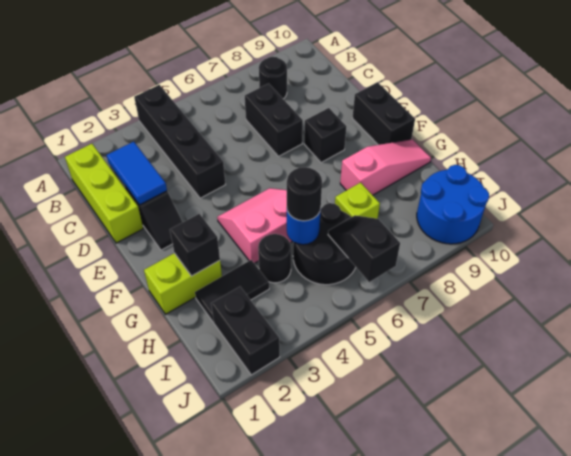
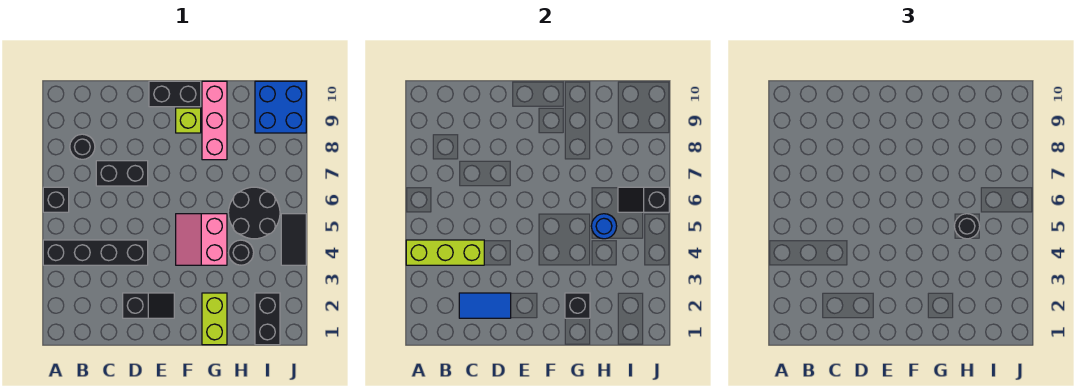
lime 1x3 brick [65,144,143,243] -> lime 1x3 brick moved to [406,240,484,265]
black 1x1 brick [304,108,347,163] -> black 1x1 brick moved to [43,187,69,212]
pink 1x3 slope [340,139,431,195] -> pink 1x3 brick [202,81,227,160]
black 1x2 tile [195,260,269,322] -> black 1x2 tile moved to [281,214,306,265]
lime 1x1 brick [335,182,380,219] -> lime 1x1 brick moved to [176,108,201,133]
black 1x2 brick [211,287,280,375] -> black 1x2 brick turned to [255,293,280,345]
blue 2x2 round brick [417,165,489,244] -> blue 2x2 brick [255,81,306,133]

